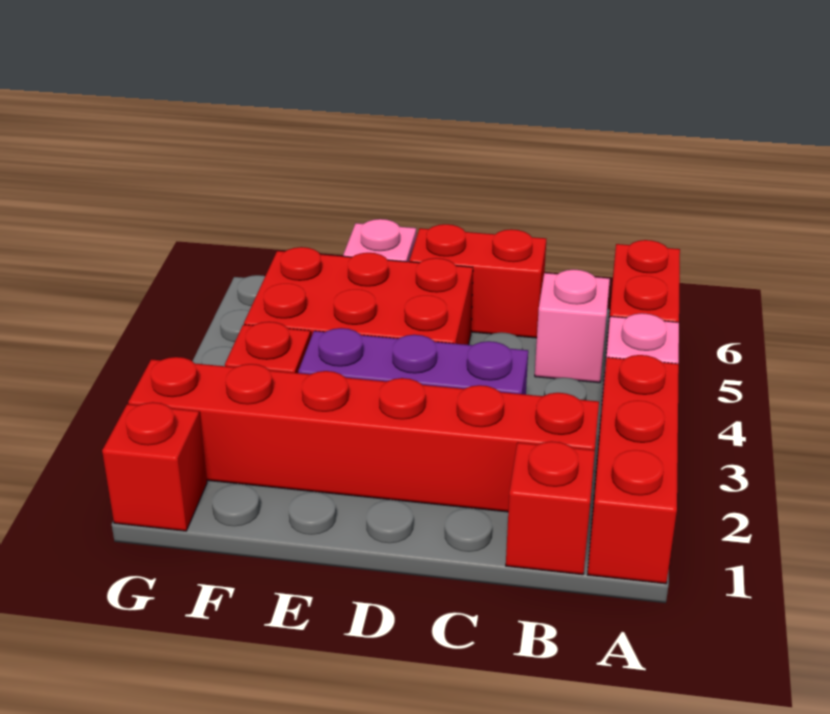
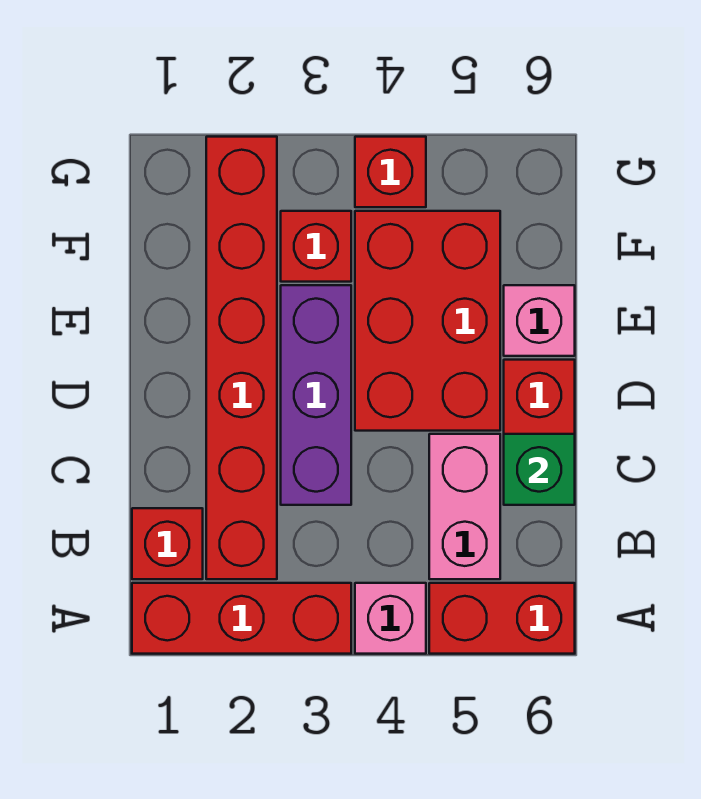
pink 1x1 brick [535,269,610,383] -> pink 1x2 brick [429,434,500,579]
none -> green 1x1 brick [504,434,575,505]
red 1x1 brick [102,402,207,531] -> red 1x1 brick moved to [355,137,426,207]

